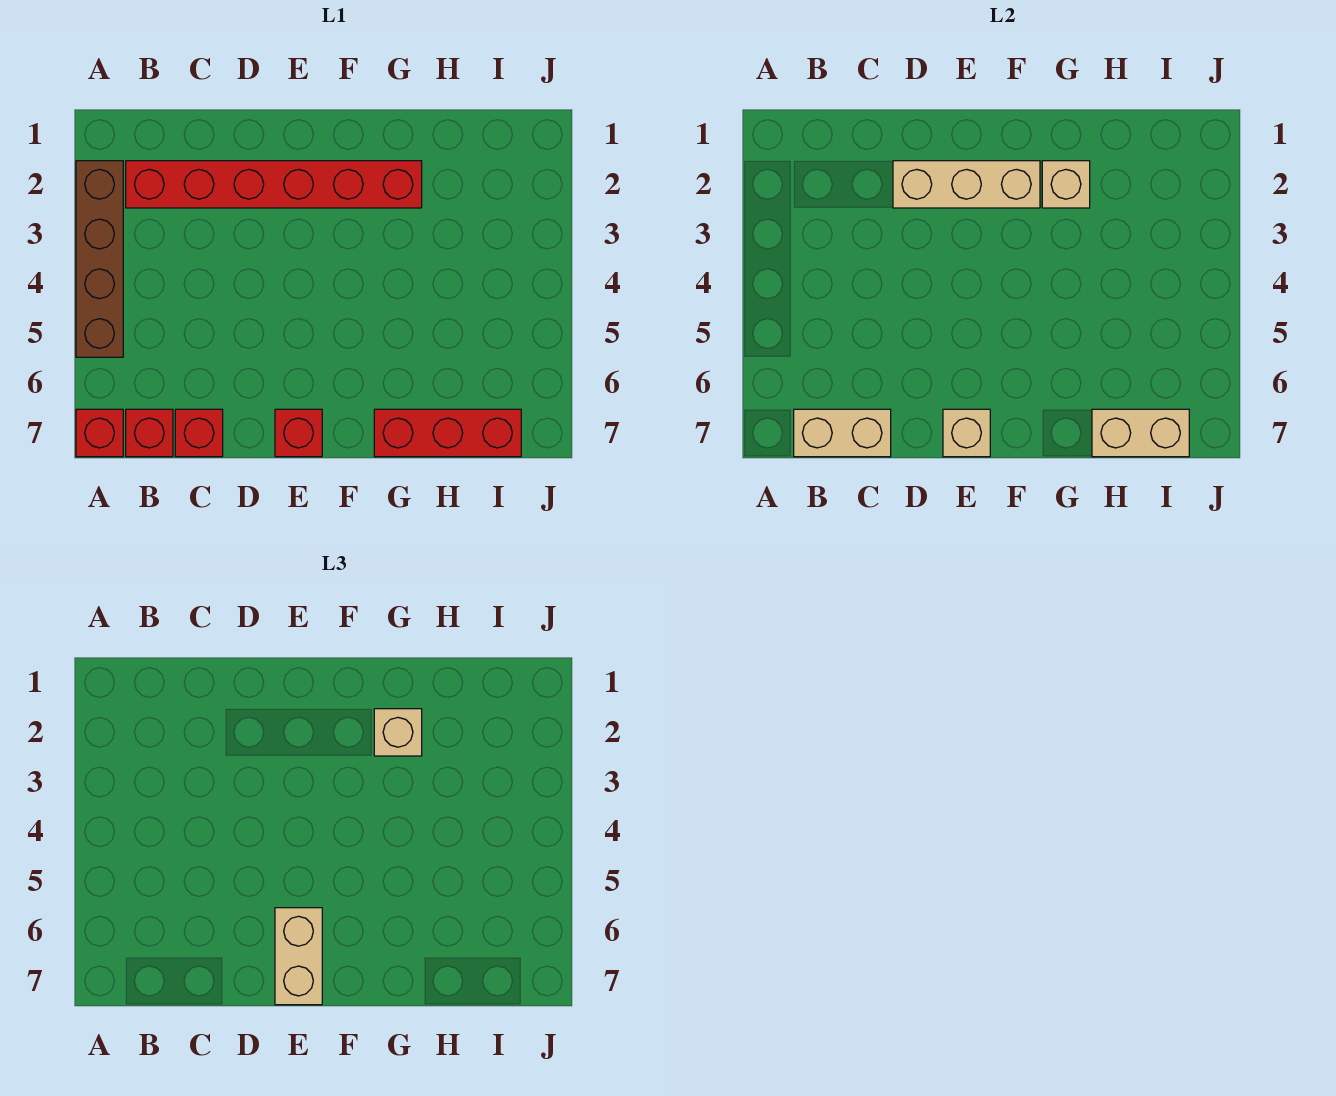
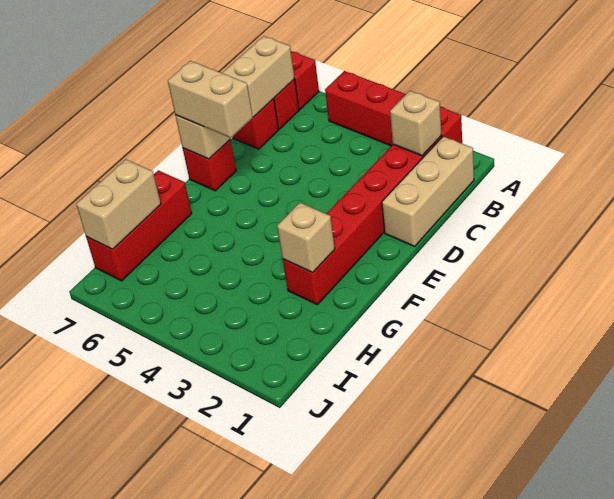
brown 1x4 brick [76,161,123,357] -> red 1x4 brick [325,71,462,146]
tan 1x3 brick [893,161,1040,208] -> tan 1x3 brick moved to [382,136,474,246]
tan 1x1 brick [374,709,422,756] -> tan 1x1 brick moved to [390,91,441,156]

